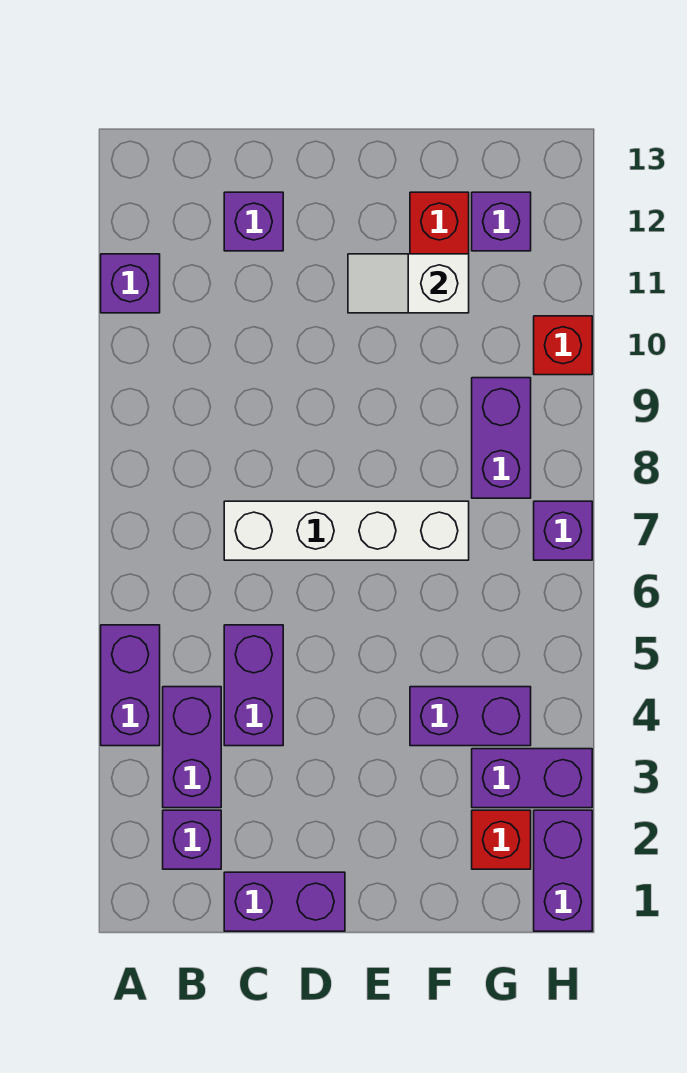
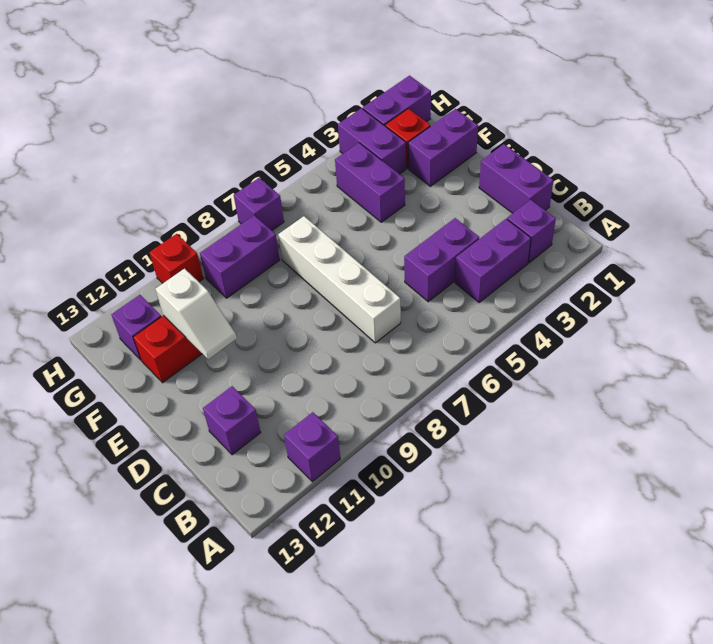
purple 1x2 brick [101,625,160,746] -> purple 1x2 brick moved to [408,109,478,186]

